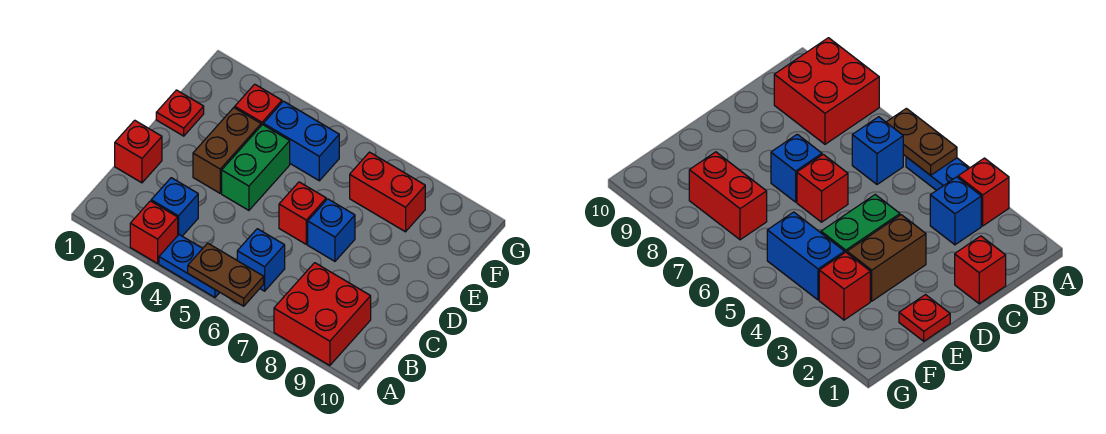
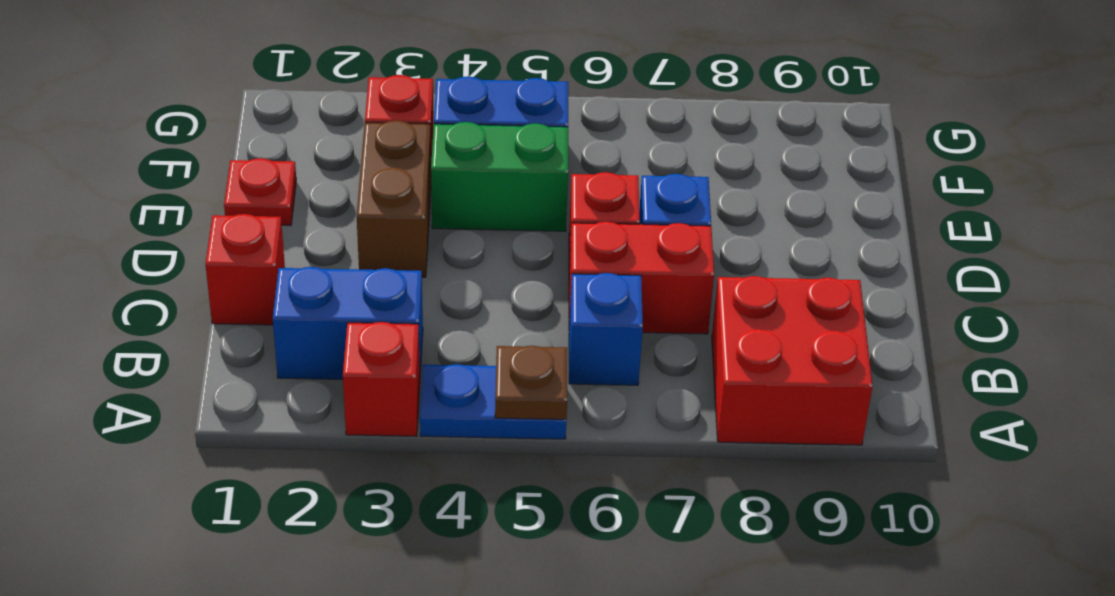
brown 1x2 plate [188,243,264,306] -> brown 1x1 plate [495,346,567,419]
blue 1x1 brick [151,178,198,236] -> blue 1x2 brick [273,267,423,379]
green 1x2 brick [222,125,290,210] -> green 1x2 brick turned to [431,122,568,231]
red 1x2 brick [350,152,425,232] -> red 1x2 brick moved to [569,222,714,334]

